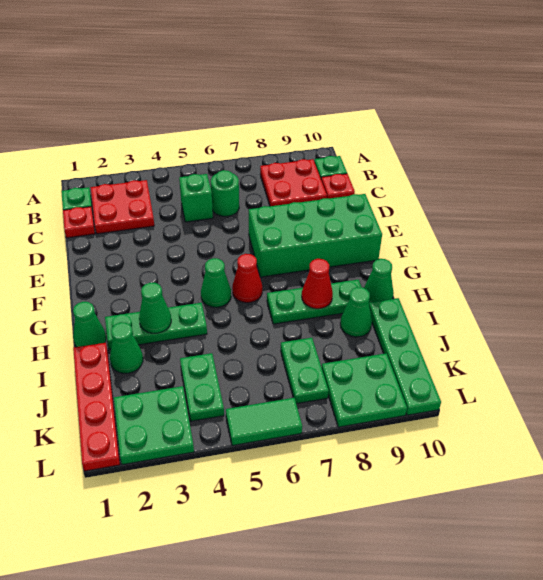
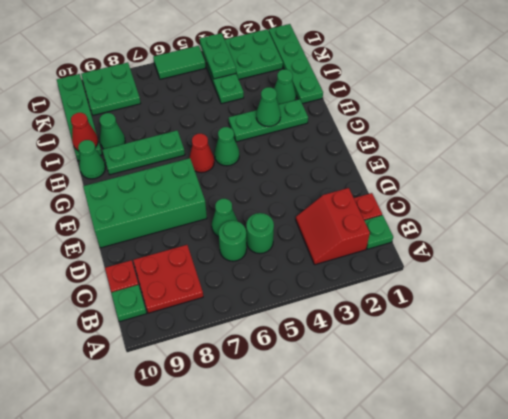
red 2x2 plate [91,180,154,234] -> red 2x2 slope [296,188,370,265]
green 1x1 brick [179,174,213,222] -> green 1x1 round brick [246,213,274,253]
green 1x1 cone [73,302,106,347] -> green 1x1 cone moved to [212,199,237,236]
red 1x1 cone [302,259,333,309] -> red 1x1 cone moved to [71,113,98,151]
red 1x4 plate [73,343,120,471] -> green 1x4 plate [269,24,323,104]
green 1x2 plate [281,338,329,404] -> green 1x2 plate moved to [200,33,236,79]

